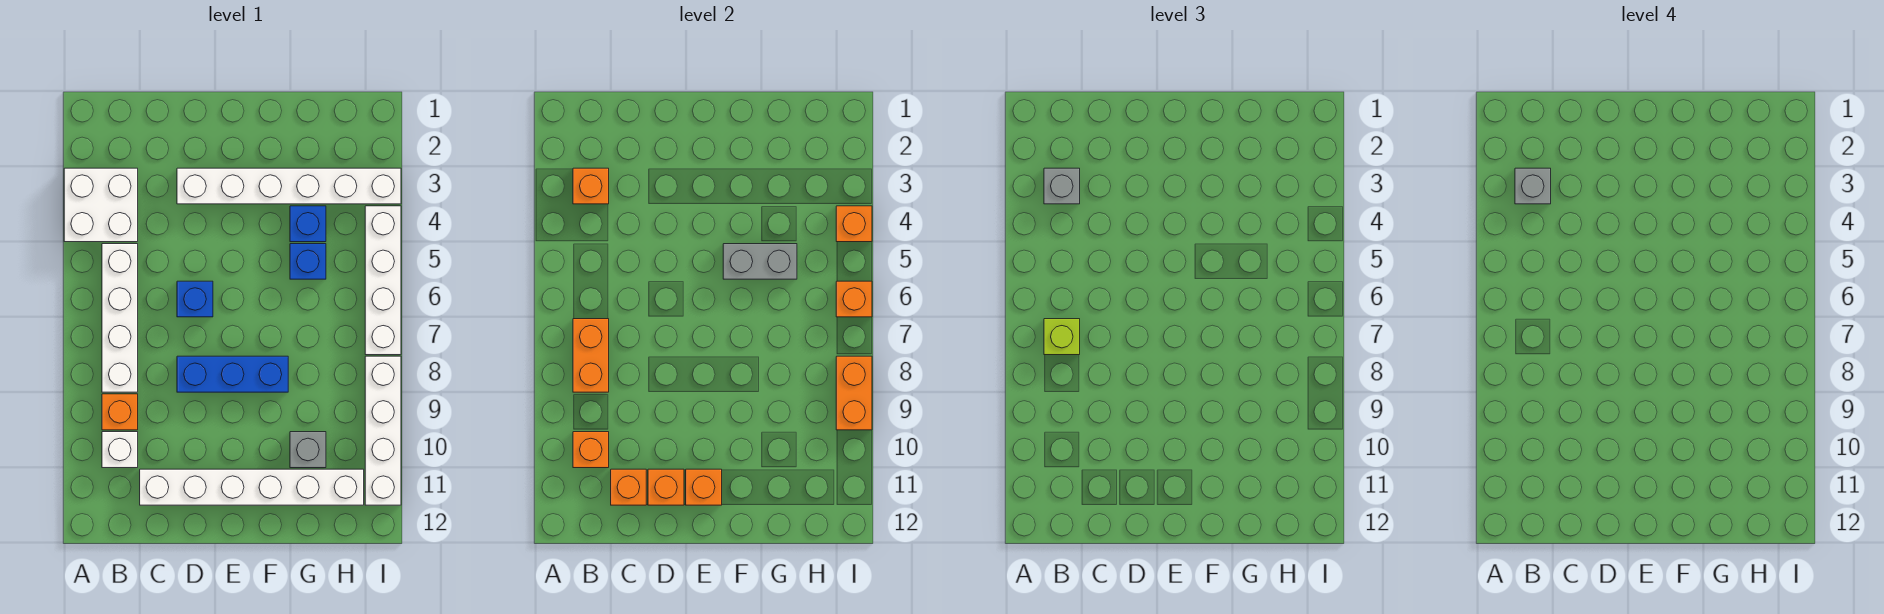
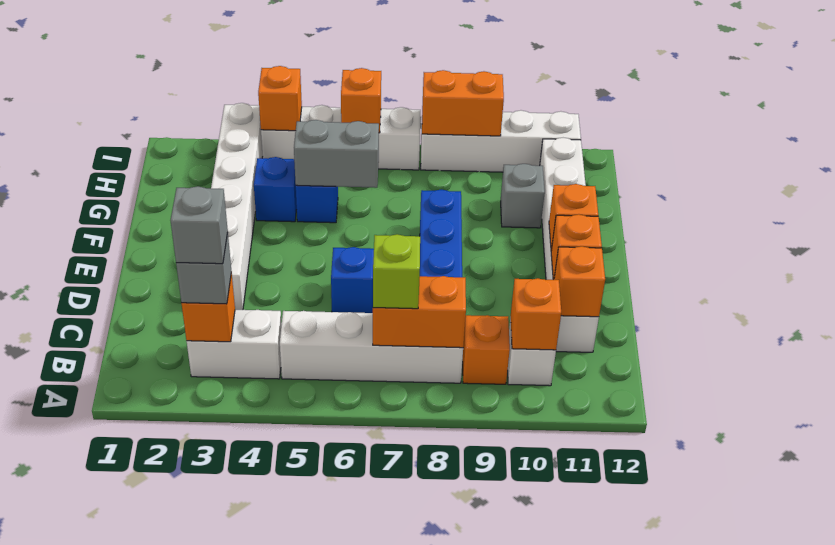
white 2x2 brick [64,168,138,242] -> white 1x2 brick [187,310,282,379]
grey 1x2 brick [723,244,797,279] -> grey 1x2 brick turned to [294,120,379,188]

